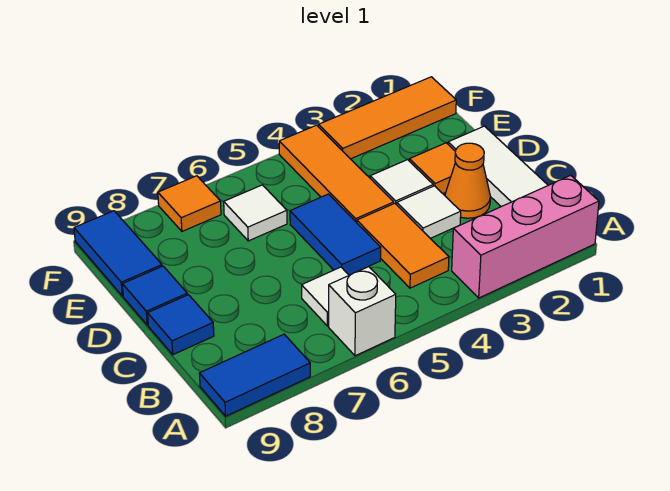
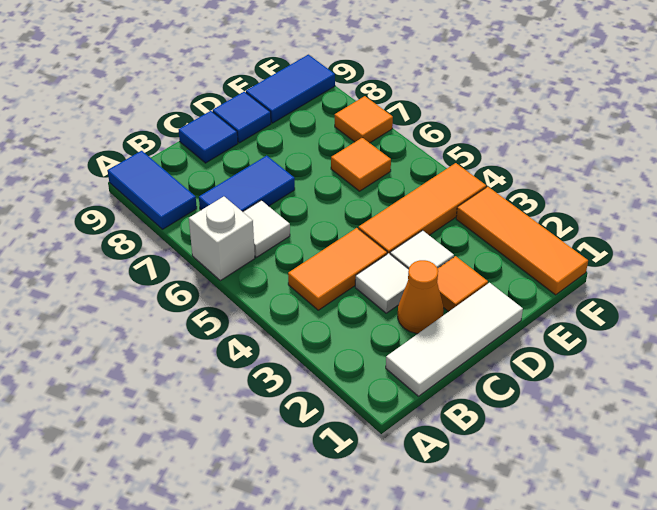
pink 1x3 brick [452,175,599,298] -> none
blue 1x2 tile [290,194,381,275] -> blue 1x2 tile moved to [199,156,295,212]
white 1x1 tile [224,185,287,241] -> orange 1x1 tile [331,138,391,191]

